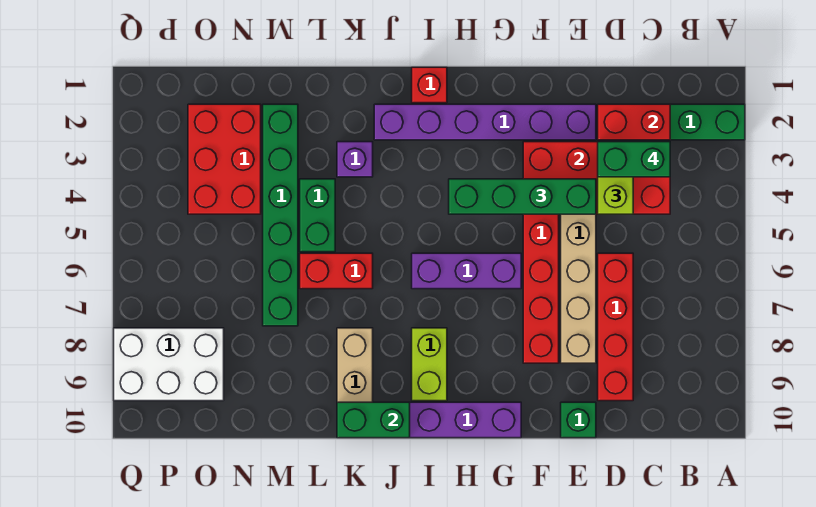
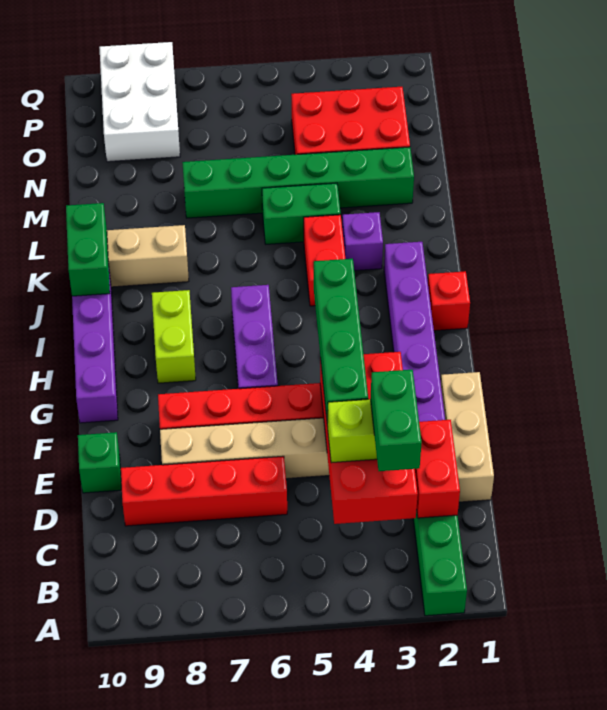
none -> tan 1x3 brick [441,372,494,502]
lime 1x2 brick [412,328,447,401] -> lime 1x2 brick turned to [152,290,196,383]
red 1x2 brick [300,253,373,289] -> red 1x2 brick moved to [304,215,346,306]

